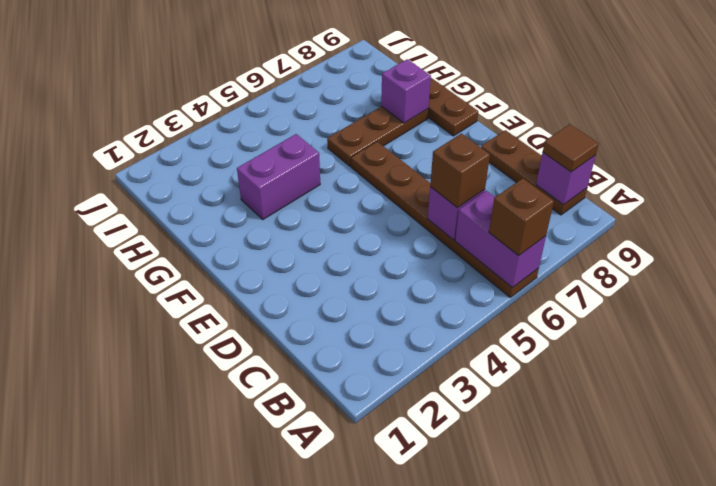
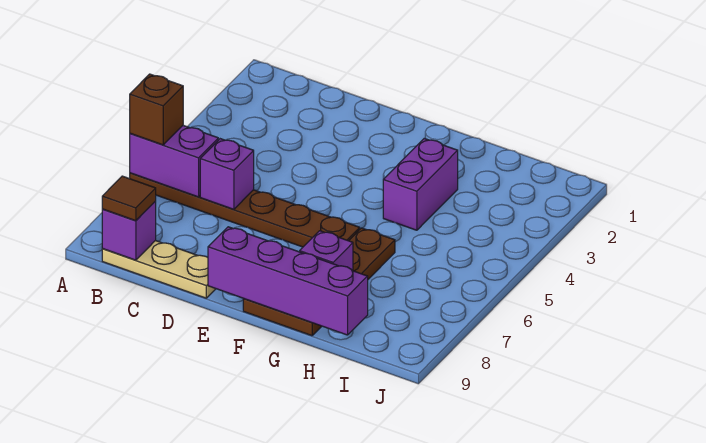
brown 1x3 plate [481,130,587,215] -> tan 1x3 plate [102,241,216,298]
brown 1x1 brick [430,134,490,208] -> none
none -> purple 1x4 brick [208,227,368,335]

